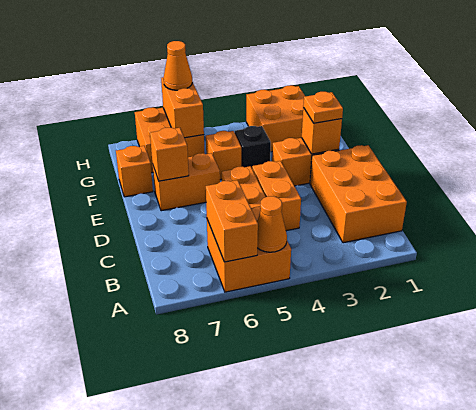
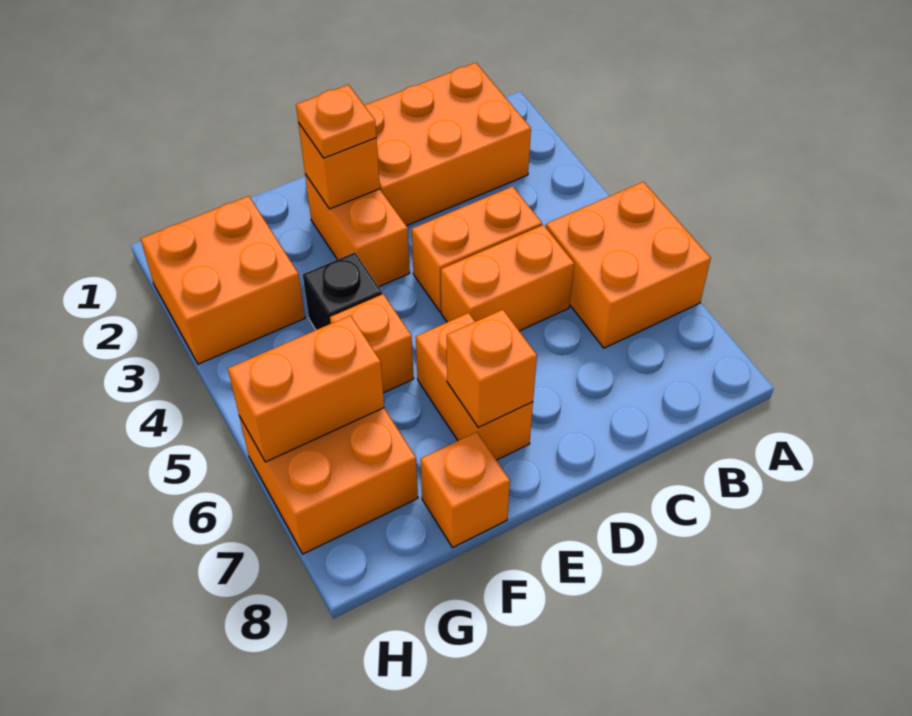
orange 1x1 cone [257,196,287,252] -> none
orange 1x2 brick [206,180,258,262] -> none
orange 1x1 cone [164,41,192,90] -> none

